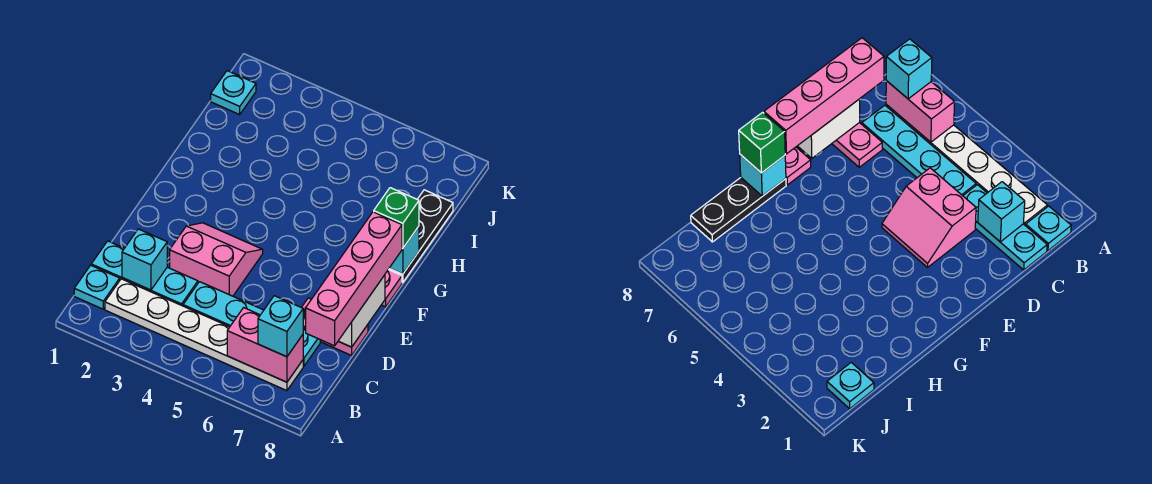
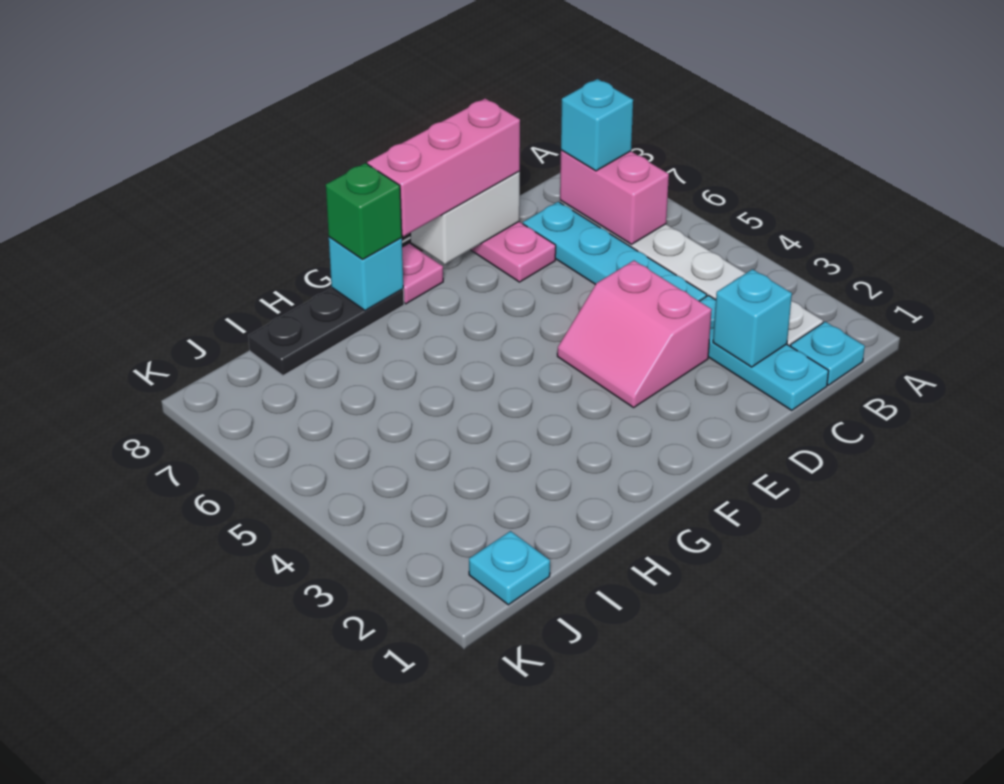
pink 1x4 brick [306,212,402,346] -> pink 1x3 brick [367,99,520,236]

